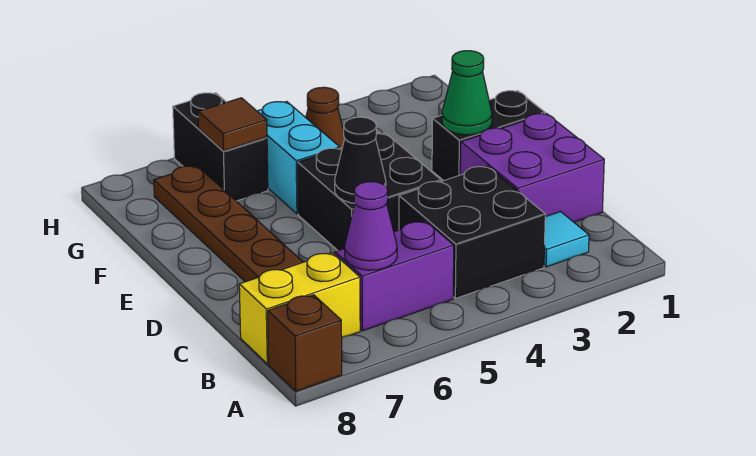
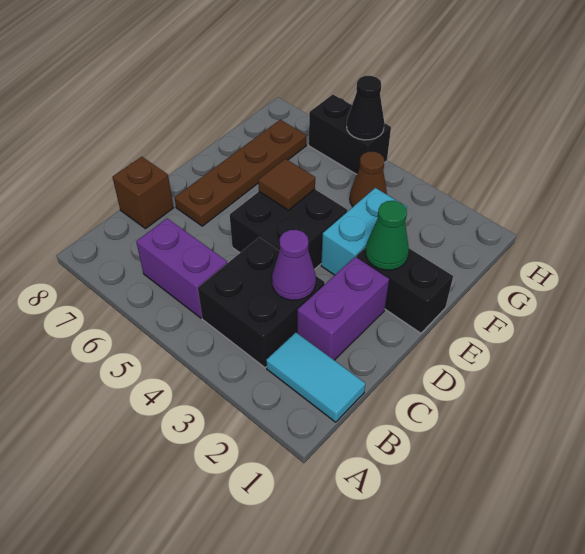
brown 1x1 brick [268,295,342,391] -> brown 1x1 brick moved to [112,157,173,229]
cyan 1x1 tile [544,212,589,267] -> cyan 1x2 tile [266,333,365,422]
purple 1x1 cone [345,182,397,270] -> purple 1x1 cone moved to [272,230,316,300]
yellow 1x2 brick [239,253,360,364] -> none
purple 2x2 brick [460,114,604,222] -> purple 1x2 brick [297,257,389,360]
black 1x1 cone [335,117,386,203] -> black 1x1 cone moved to [347,76,384,140]
cyan 1x2 brick [257,102,340,214] -> cyan 1x2 brick moved to [321,188,407,275]
black 1x2 brick [173,93,268,201] -> black 1x2 brick turned to [309,95,391,174]
brown 1x1 tile [198,98,267,151] -> brown 1x1 tile moved to [258,159,315,210]

